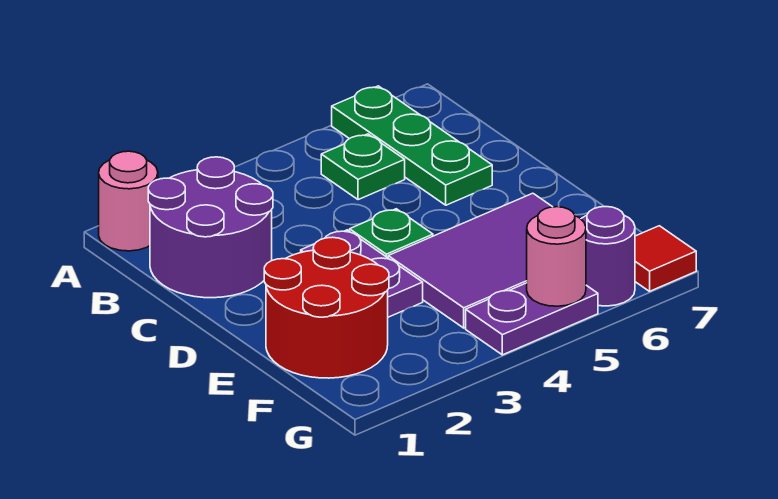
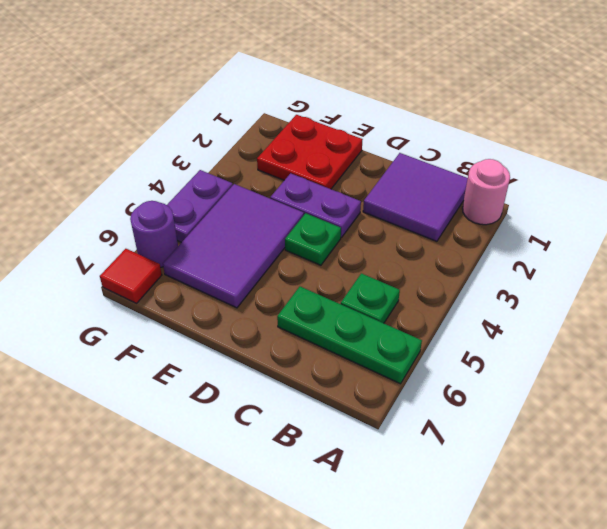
purple 2x2 round brick [148,157,273,298] -> purple 2x2 tile [363,153,468,241]
red 2x2 round brick [264,237,389,378] -> red 2x2 plate [257,115,363,189]
pink 1x1 round brick [527,207,586,306] -> none

